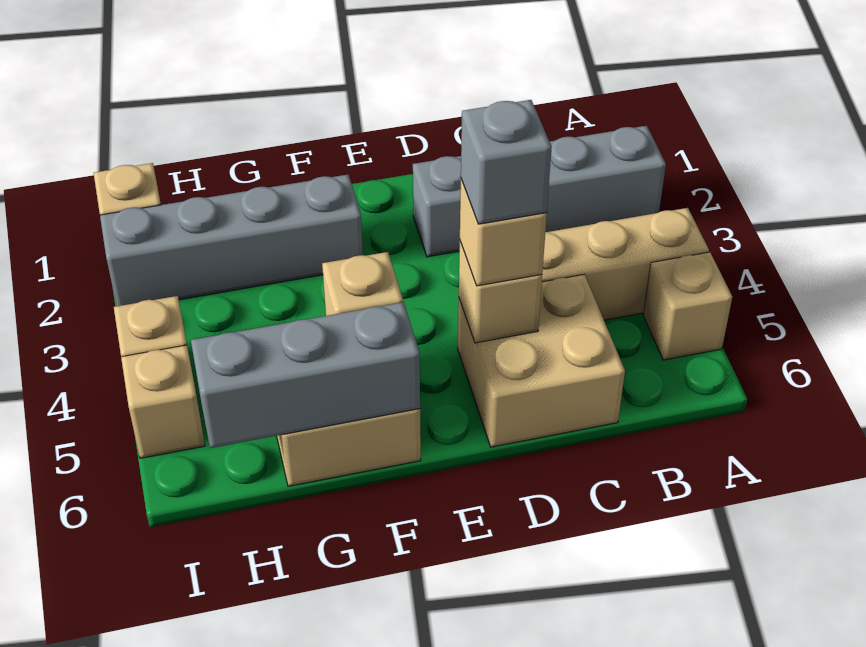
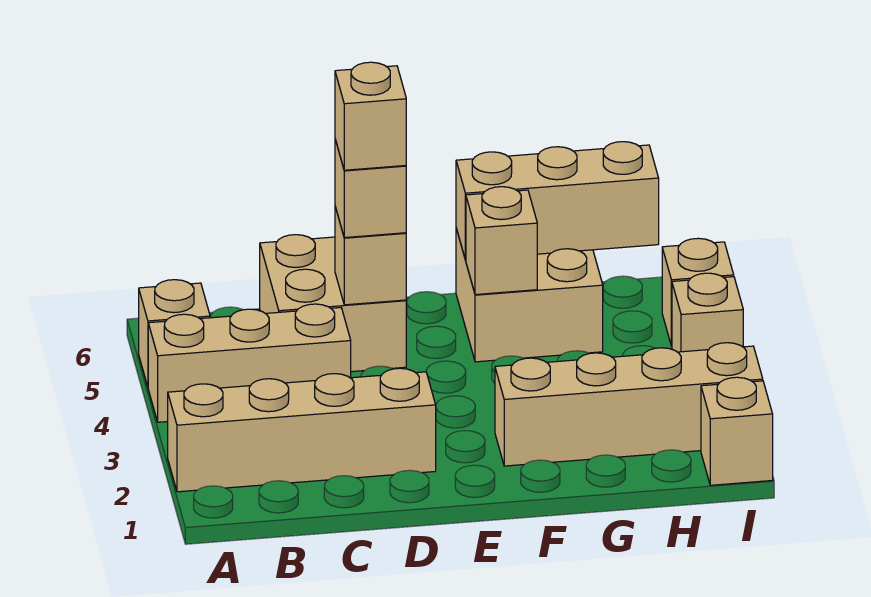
grey 1x4 brick [413,126,666,257] -> tan 1x4 brick [168,368,436,492]
grey 1x1 brick [461,100,552,224] -> tan 1x1 brick [335,62,406,170]
grey 1x4 brick [100,174,363,306] -> tan 1x4 brick [495,343,763,466]
grey 1x3 brick [191,302,420,448] -> tan 1x3 brick [456,142,659,260]

